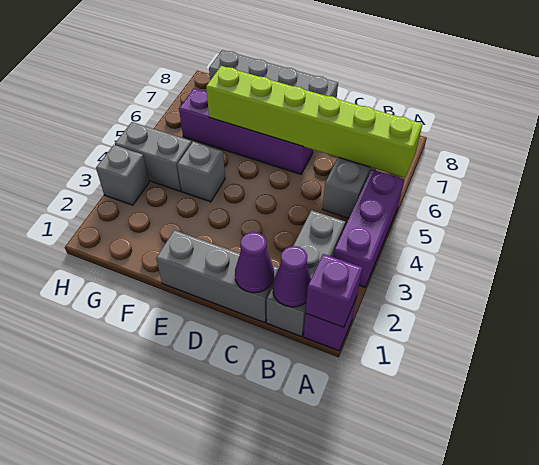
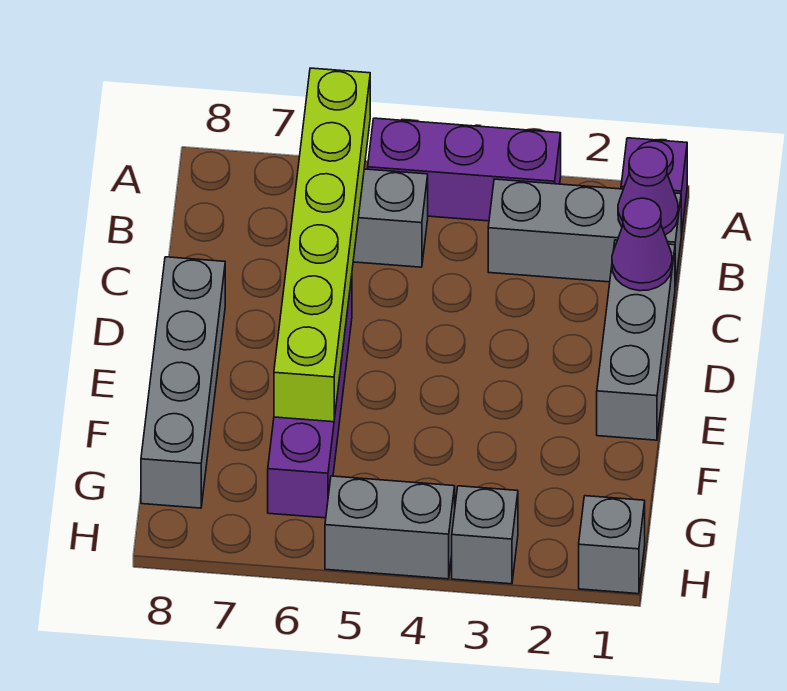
purple 1x1 brick [306,254,362,327] -> none
grey 1x1 brick [177,142,225,202] -> grey 1x1 brick moved to [579,496,645,594]
grey 1x2 brick [115,122,192,191] -> grey 1x2 brick turned to [325,476,455,579]

